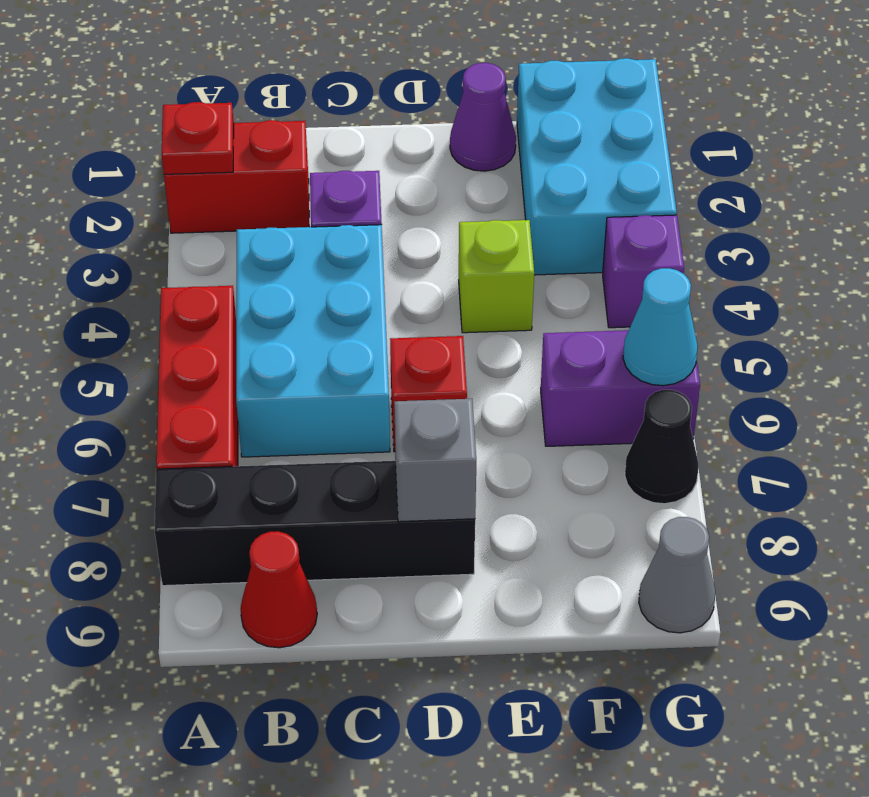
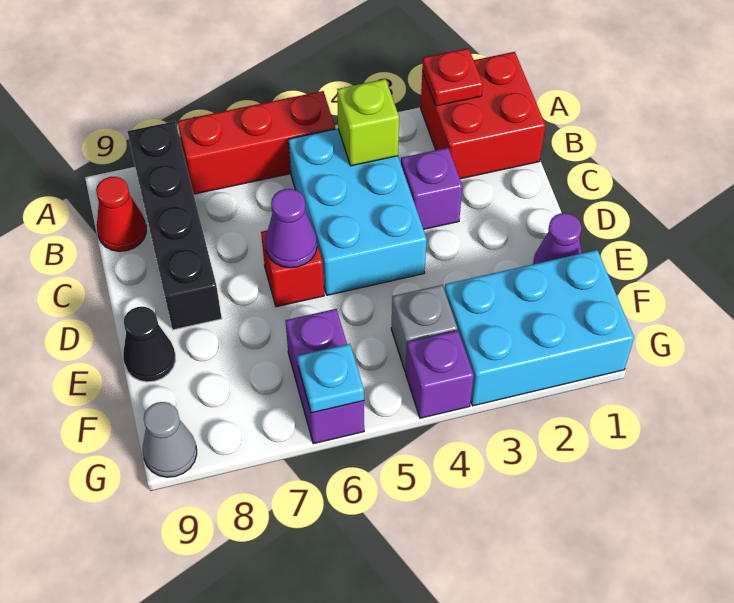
red 1x2 brick [164,120,309,233] -> red 2x2 brick [421,52,545,179]
cyan 2x3 brick [236,225,390,457] -> cyan 2x3 brick turned to [289,129,427,295]
none -> purple 1x1 cone [265,189,317,268]
grey 1x1 brick [394,399,476,522] -> grey 1x1 brick moved to [391,285,457,372]
lime 1x1 brick [459,220,534,333] -> lime 1x1 brick moved to [337,79,399,166]
cyan 1x1 cone [623,268,698,386] -> cyan 1x1 plate [297,344,364,413]
black 1x1 cone [625,390,698,504] -> black 1x1 cone moved to [123,307,175,382]

